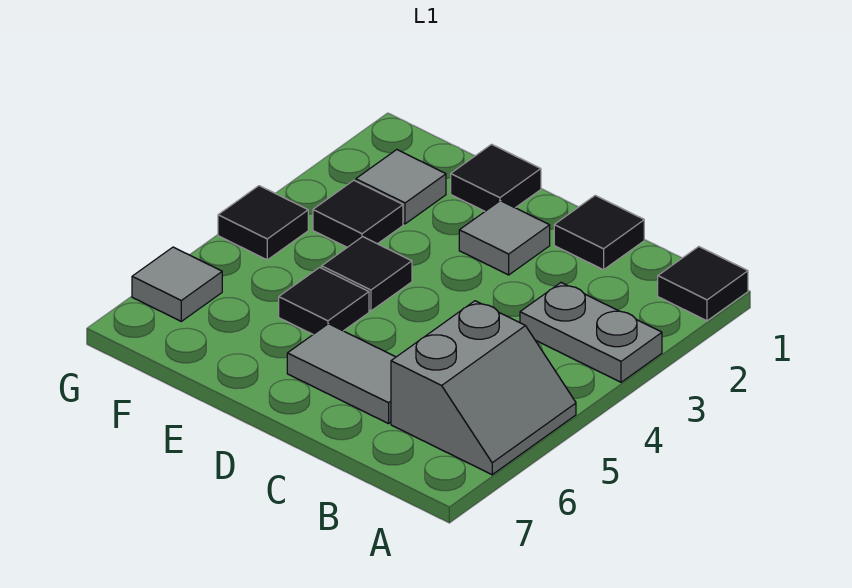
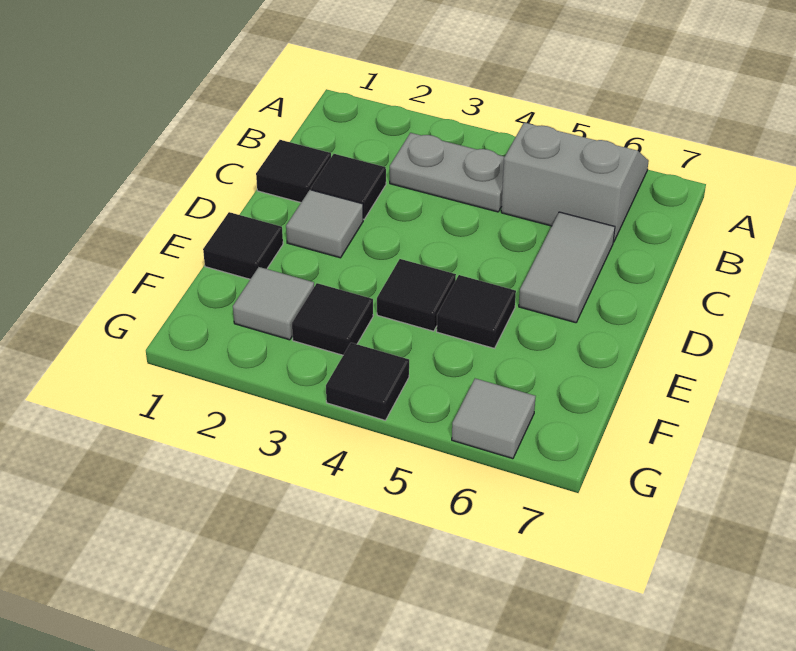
black 1x1 tile [658,247,748,321] -> black 1x1 tile moved to [311,154,386,219]
grey 1x2 plate [520,283,662,382] -> grey 1x2 plate turned to [390,133,505,212]

